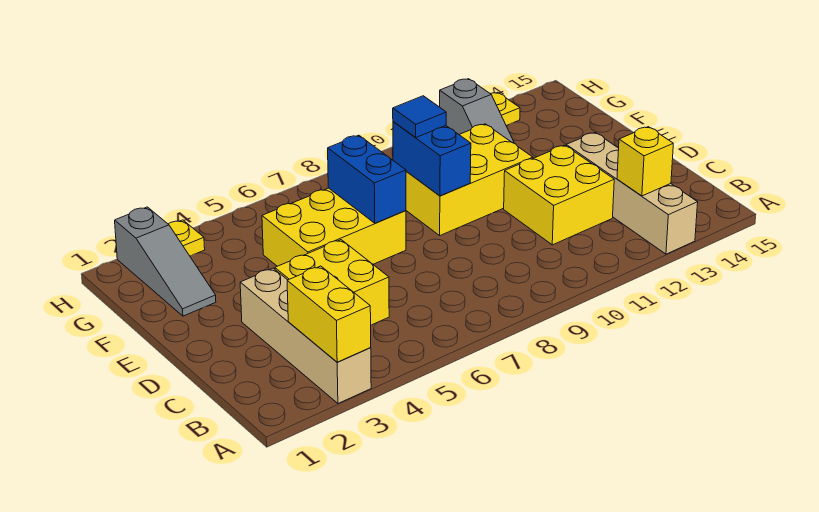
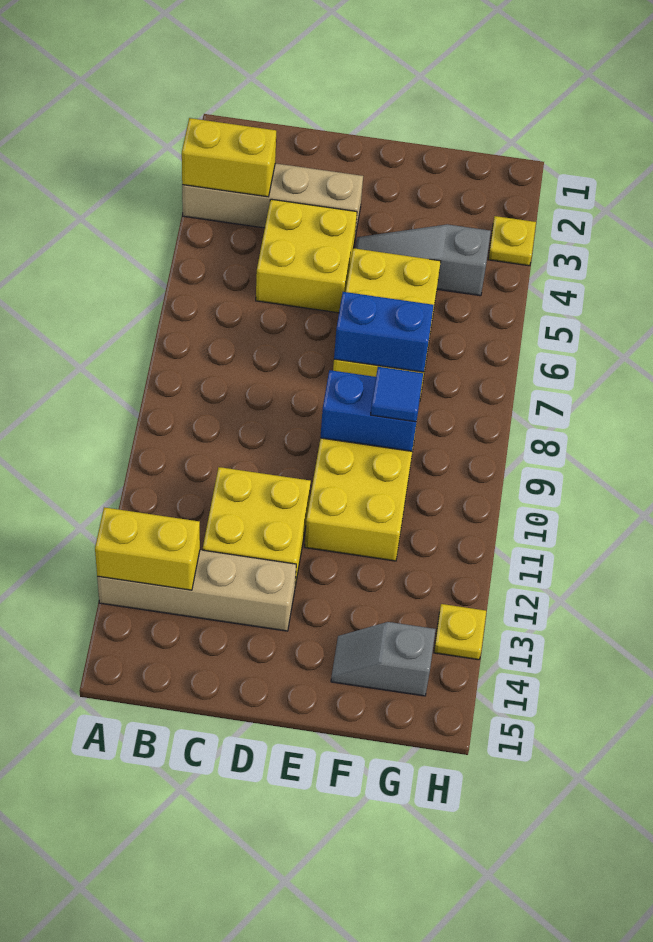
yellow 1x1 brick [617,127,673,196] -> yellow 1x2 brick [95,507,200,590]
grey 1x3 slope [115,207,216,316] -> grey 1x3 slope moved to [355,224,491,296]
grey 1x2 slope [440,79,514,143] -> grey 1x2 slope moved to [331,622,436,696]

